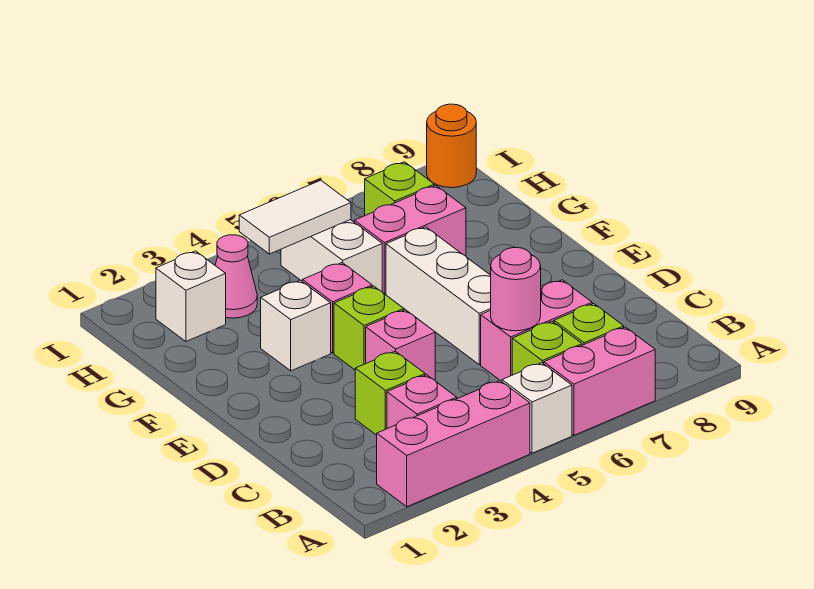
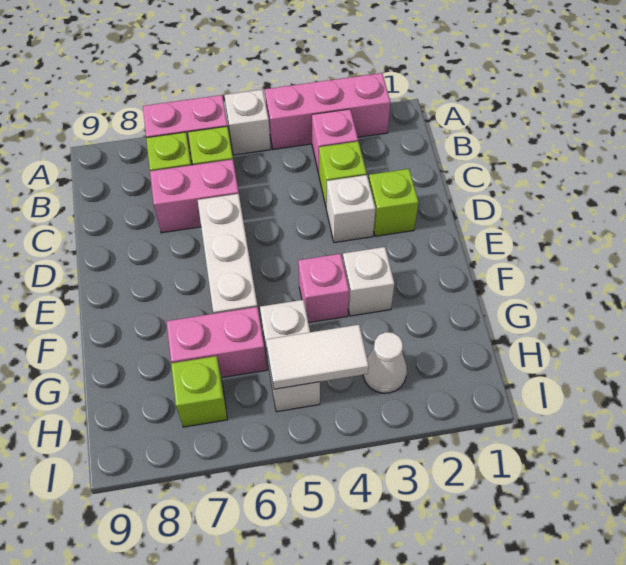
pink 1x1 round brick [491,248,541,331] -> none
pink 1x1 brick [366,310,435,380] -> none
lime 1x1 brick [334,286,404,370] -> lime 1x1 brick moved to [369,169,419,236]
white 1x1 brick [156,251,226,341] -> white 1x1 brick moved to [326,175,376,243]
pink 1x1 cone [215,235,257,318] -> white 1x1 cone [363,332,407,393]
orange 1x1 round brick [427,104,476,188] -> none

